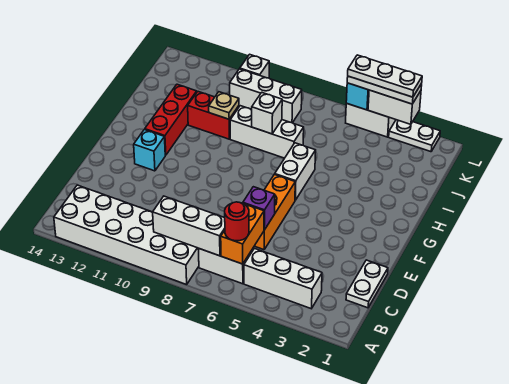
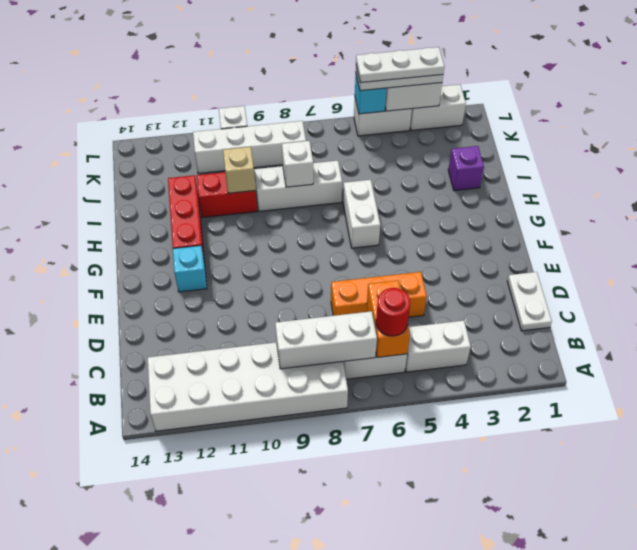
white 1x3 brick [244,248,322,309] -> white 1x2 brick [405,321,471,372]
orange 1x3 brick [255,174,295,250] -> orange 1x3 brick turned to [331,272,427,317]
purple 1x1 brick [243,187,275,230] -> purple 1x1 brick moved to [448,146,484,191]
tan 1x1 plate [209,92,239,119] -> tan 1x1 brick [223,147,256,193]
white 1x3 brick [230,69,302,123] -> white 1x4 brick [193,121,306,174]
white 1x2 plate [389,120,440,152] -> white 1x2 brick [410,85,466,131]

